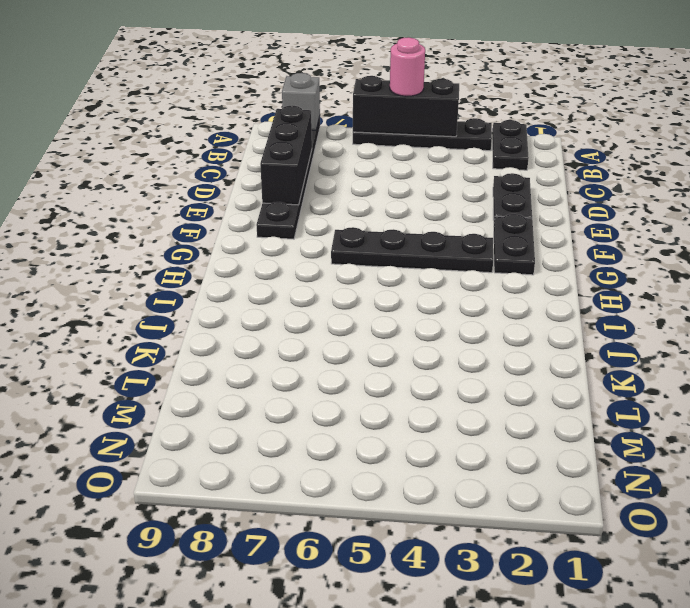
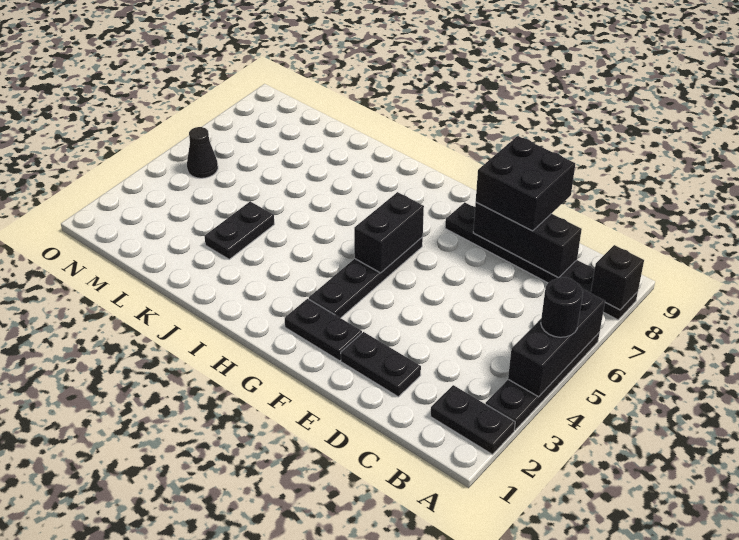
pink 1x1 round brick [390,37,425,96] -> black 1x1 round brick [541,277,583,337]
grey 1x1 brick [282,73,320,130] -> black 1x1 brick [591,245,644,310]
none -> black 2x2 brick [476,136,575,231]
none -> black 1x2 brick [354,192,424,273]
none -> black 1x2 plate [204,201,274,259]
none -> black 1x1 cone [187,127,218,178]

